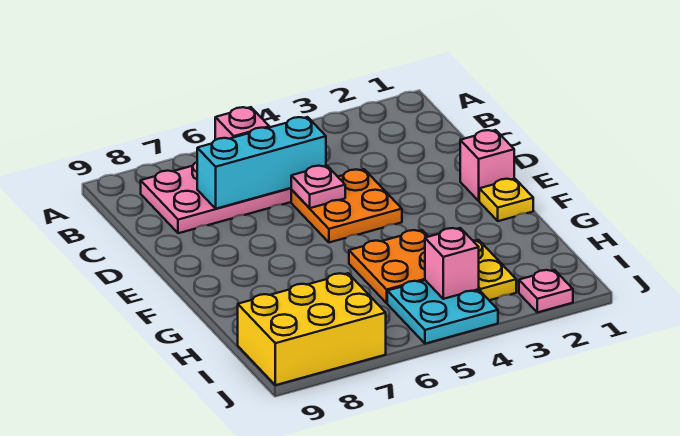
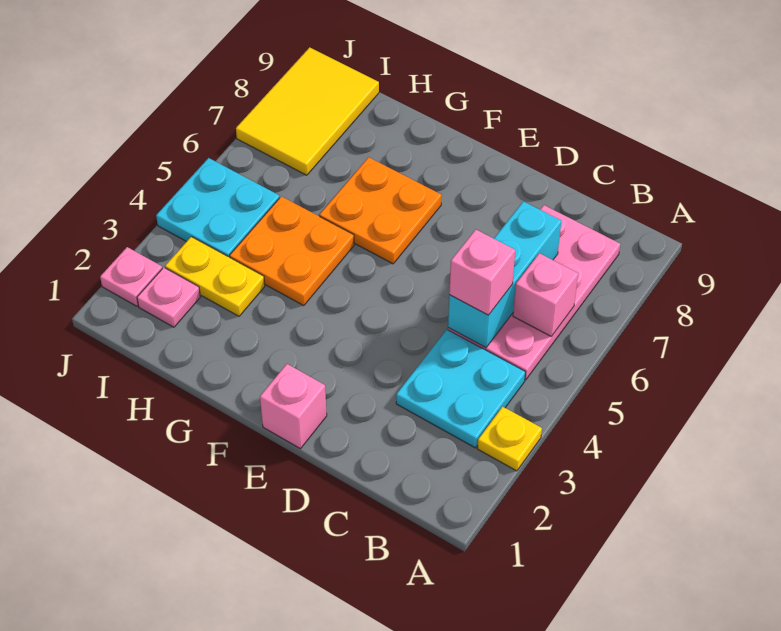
none -> cyan 2x2 plate [396,330,525,448]
orange 2x2 plate [291,169,402,243] -> orange 2x2 plate moved to [319,157,442,264]
pink 1x1 plate [291,166,345,208] -> pink 1x1 plate moved to [137,267,200,327]
yellow 1x1 plate [479,179,533,221] -> yellow 1x1 plate moved to [477,407,542,471]
pink 1x1 brick [425,228,479,299] -> pink 1x1 brick moved to [449,230,515,315]
yellow 2x3 brick [238,273,386,385] -> yellow 2x3 tile [236,47,379,175]

